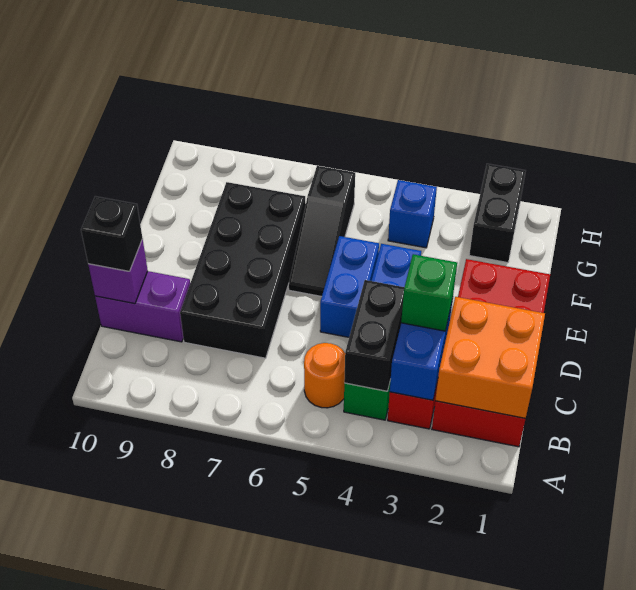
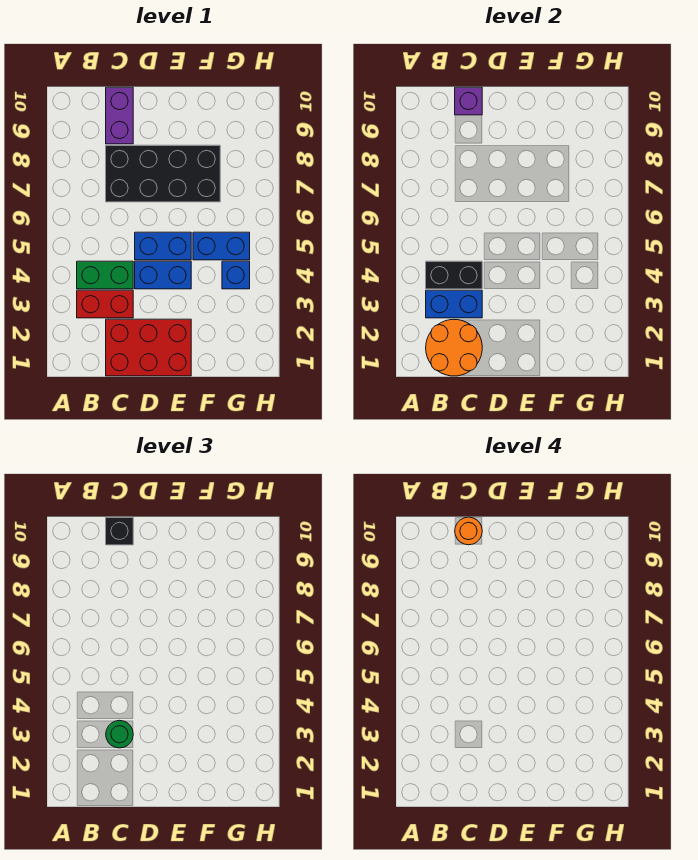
red 2x4 brick [432,259,550,447] -> red 2x3 brick [106,319,191,376]
orange 2x2 brick [435,297,545,418] -> orange 2x2 round brick [426,320,482,376]
orange 1x1 round brick [304,343,345,408] -> orange 1x1 round brick moved to [455,517,482,545]
green 1x1 brick [401,254,457,331] -> green 1x1 round brick [106,720,133,748]
black 1x3 slope [289,166,355,296] -> none
none -> blue 1x2 brick [193,232,250,260]
black 1x2 brick [469,164,526,263] -> none

